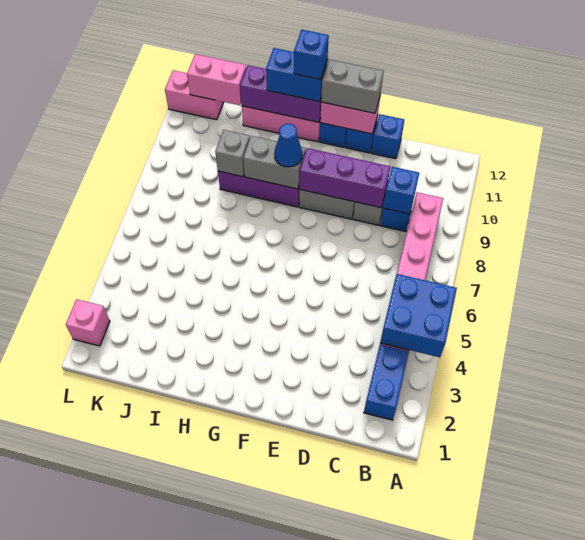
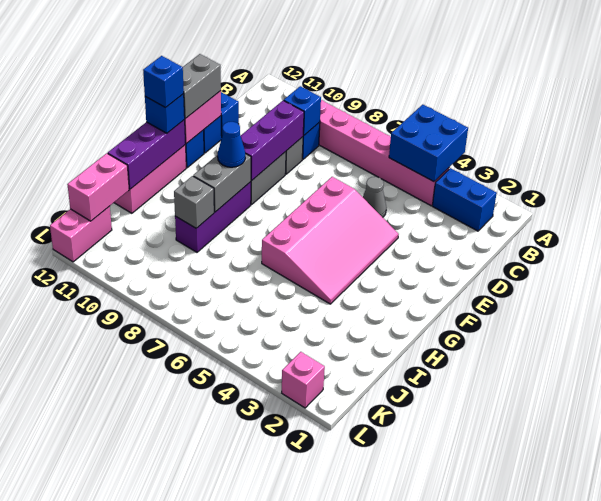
none -> grey 1x1 cone [363,177,386,217]
none -> pink 3x4 slope [262,177,399,304]
blue 1x2 brick [266,48,327,102] -> blue 1x1 brick [145,94,185,133]

